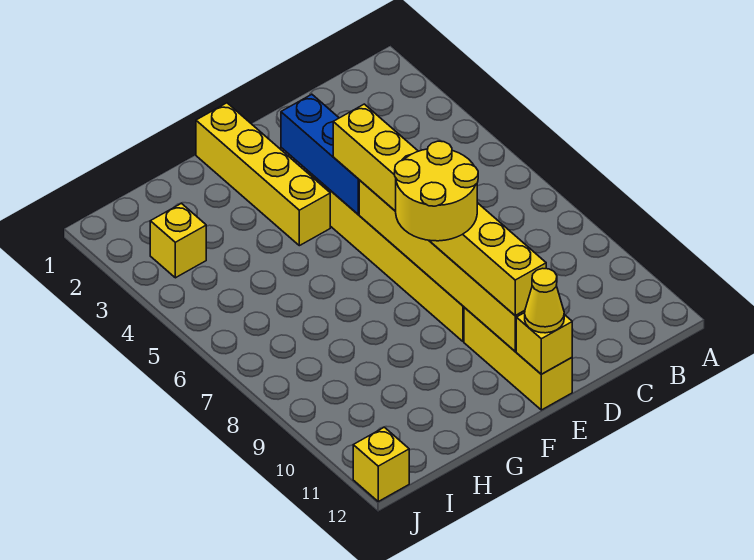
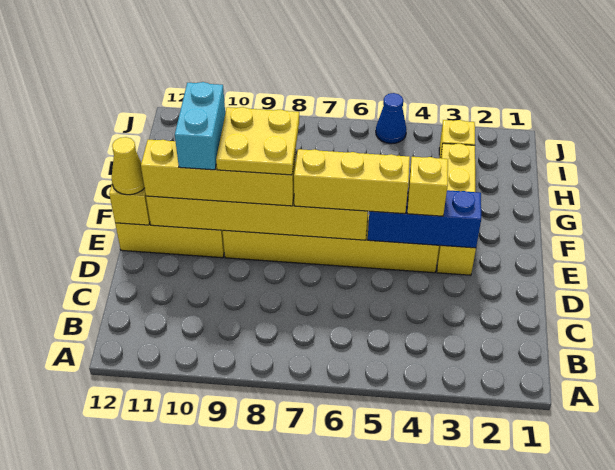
yellow 2x2 round brick [395,141,478,241] -> yellow 2x2 plate [216,107,299,175]
none -> cyan 1x2 brick [175,82,225,170]
yellow 1x4 brick [196,103,330,246] -> yellow 1x4 brick turned to [437,143,476,275]
none -> blue 1x1 cone [376,93,406,144]
yellow 1x1 brick [353,427,409,501] -> yellow 1x1 brick moved to [407,157,448,216]

